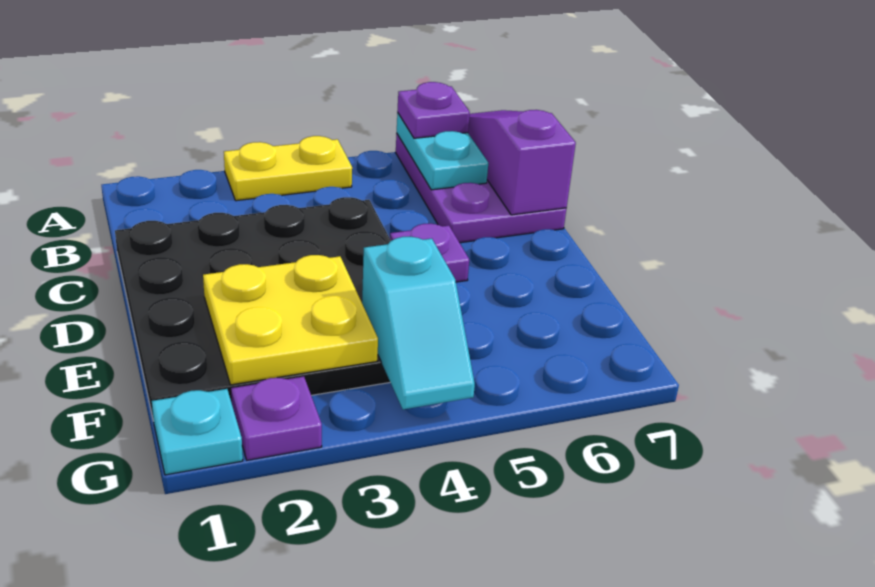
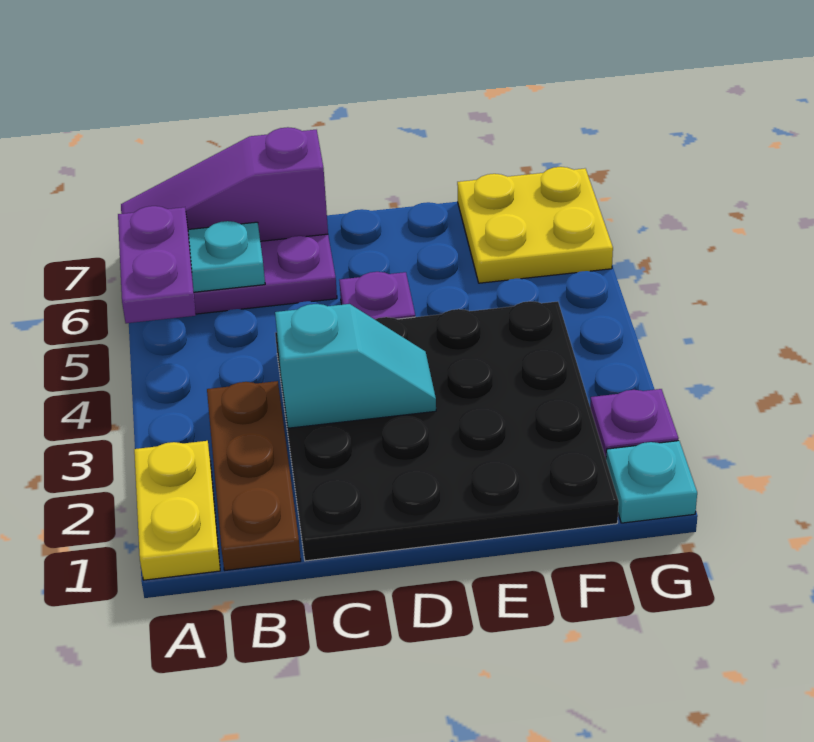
yellow 1x2 plate [224,136,352,201] -> yellow 1x2 plate moved to [134,441,220,580]
purple 1x1 plate [397,82,470,138] -> purple 1x2 plate [118,206,196,323]
none -> brown 1x3 plate [207,381,301,570]
yellow 2x2 plate [203,255,378,385] -> yellow 2x2 plate moved to [457,167,613,283]
cyan 1x2 slope [362,237,475,409] -> cyan 1x2 slope moved to [275,304,436,428]

